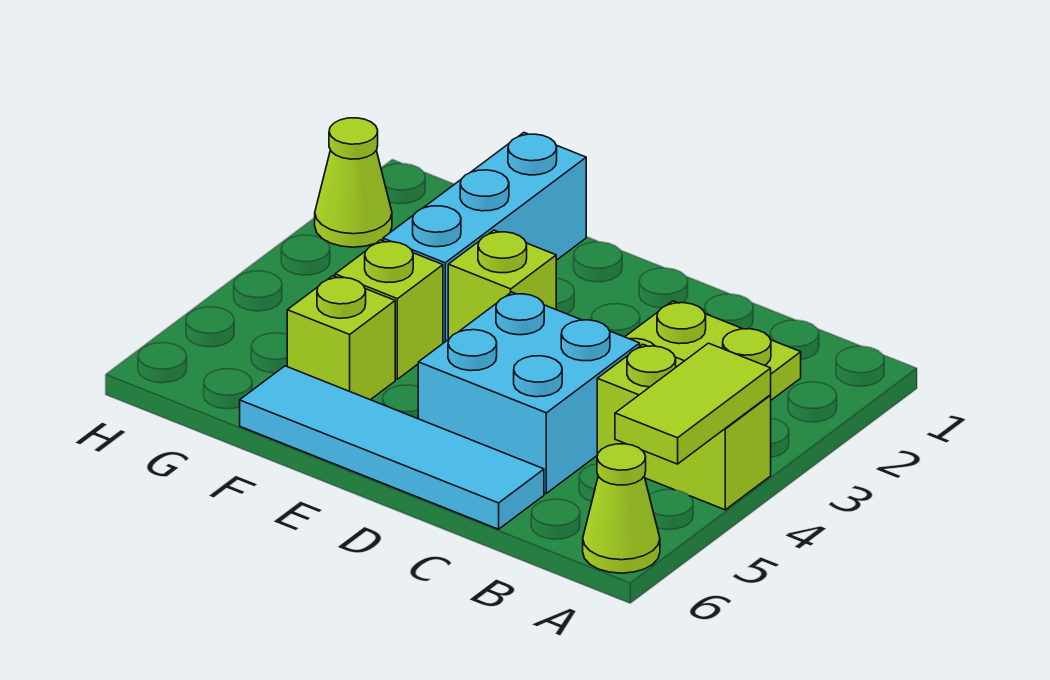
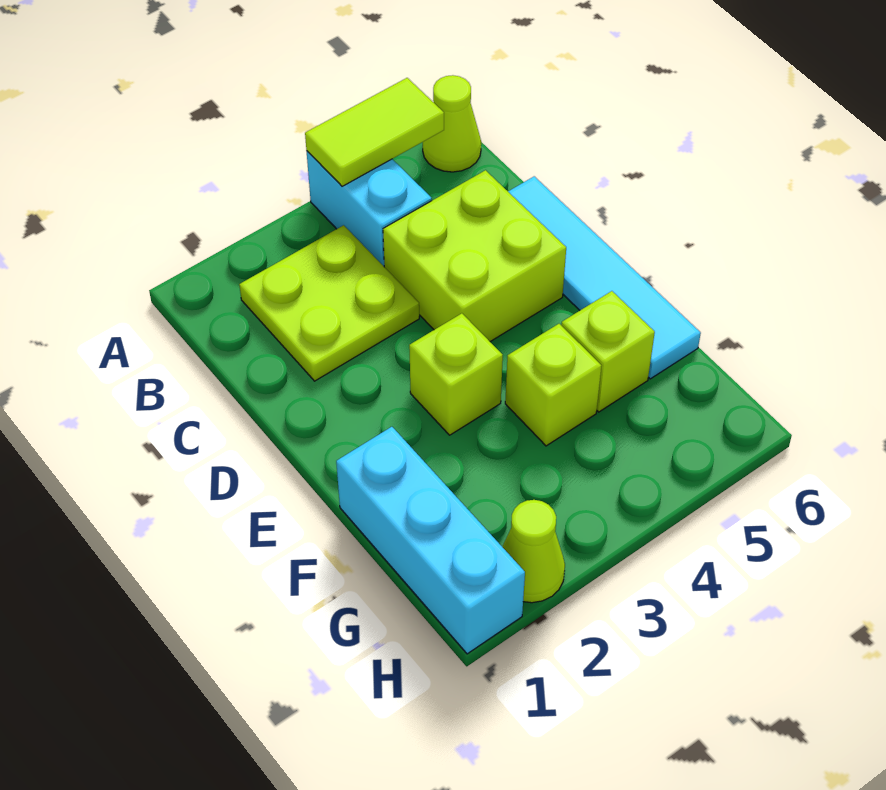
lime 1x2 brick [597,344,771,510] -> cyan 1x2 brick [307,151,432,266]
cyan 2x2 brick [418,292,640,493] -> lime 2x2 brick [383,170,566,342]
cyan 1x3 brick [383,133,586,343] -> cyan 1x3 brick turned to [336,427,525,654]

